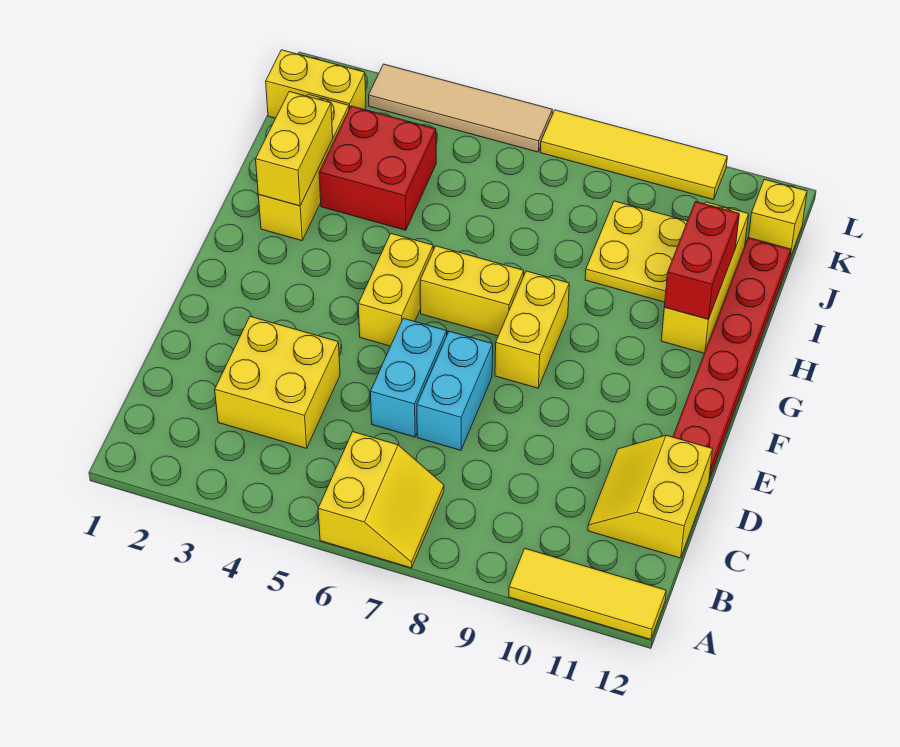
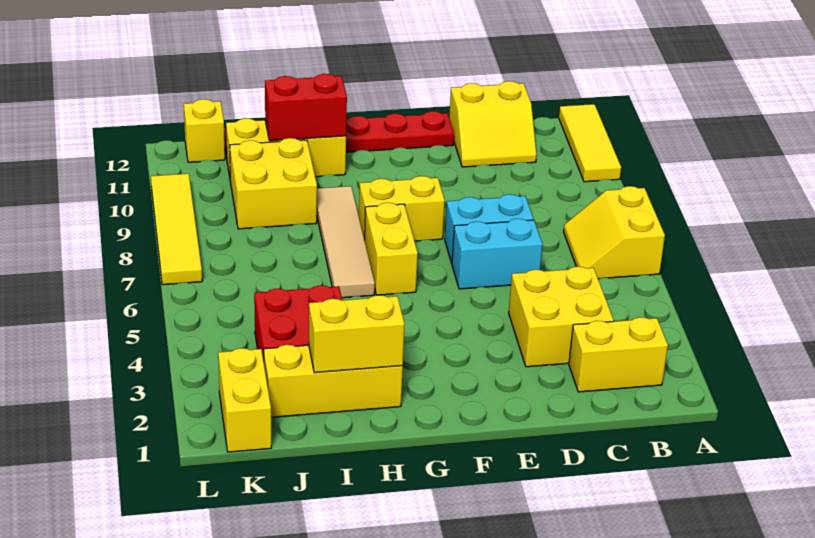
yellow 2x2 slope [318,432,444,568] -> yellow 2x2 slope turned to [563,186,665,279]
yellow 1x2 brick [358,234,433,346] -> yellow 1x2 brick moved to [569,317,668,392]
yellow 2x2 plate [585,201,687,302] -> yellow 2x2 brick [230,138,317,229]
tan 1x4 tile [368,64,552,152] -> tan 1x4 tile moved to [317,186,375,298]

